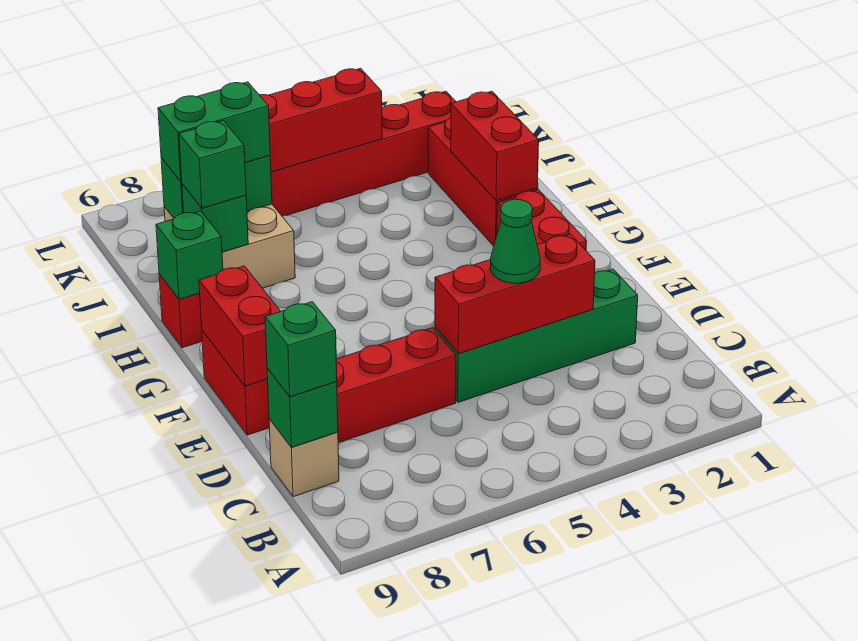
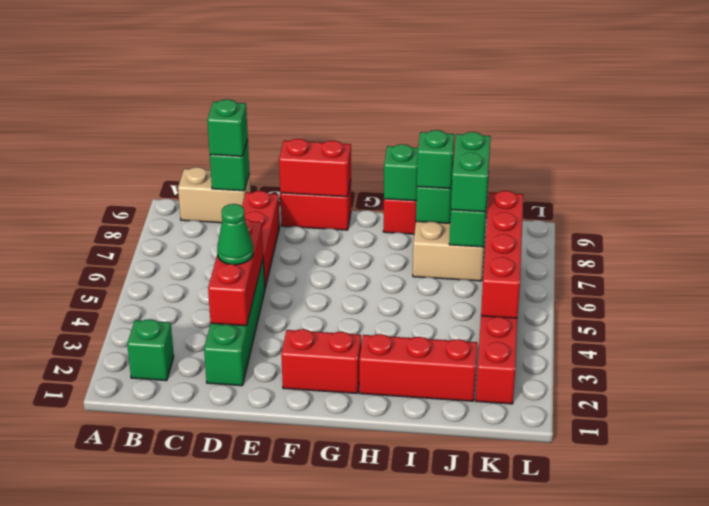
none -> green 1x1 brick [127,319,174,381]
tan 1x1 brick [269,419,339,497] -> tan 1x2 brick [178,167,250,223]
red 1x2 brick [451,91,539,201] -> none

